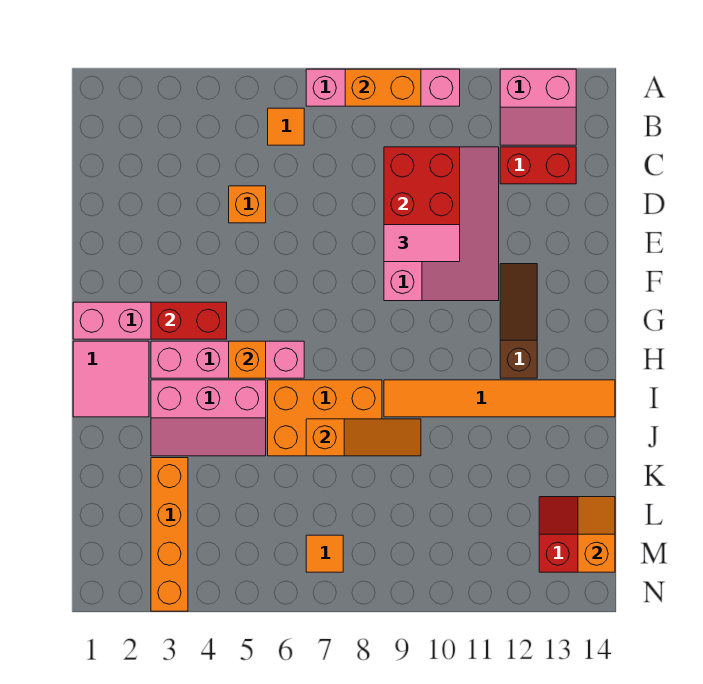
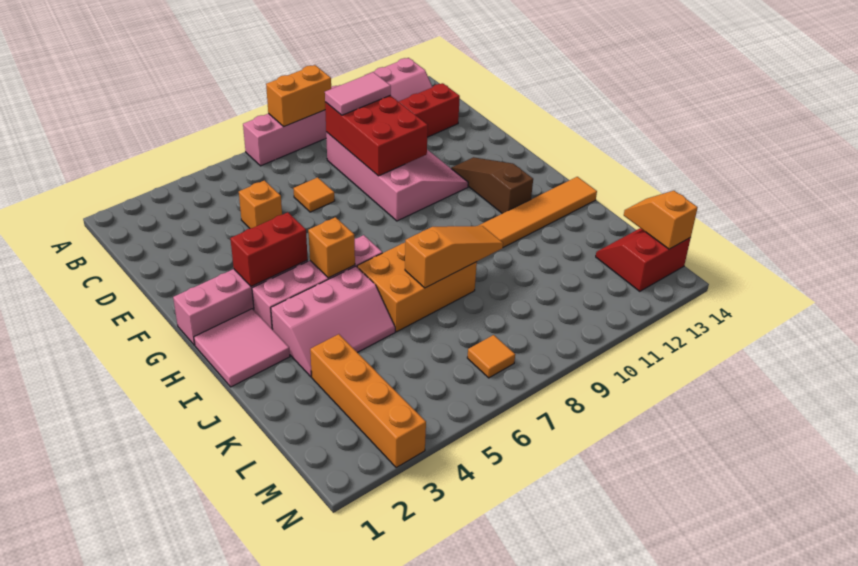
orange 1x1 tile [268,108,304,145] -> orange 1x1 tile moved to [293,177,335,212]
pink 1x2 tile [384,225,460,262] -> pink 1x2 tile moved to [325,72,391,115]

